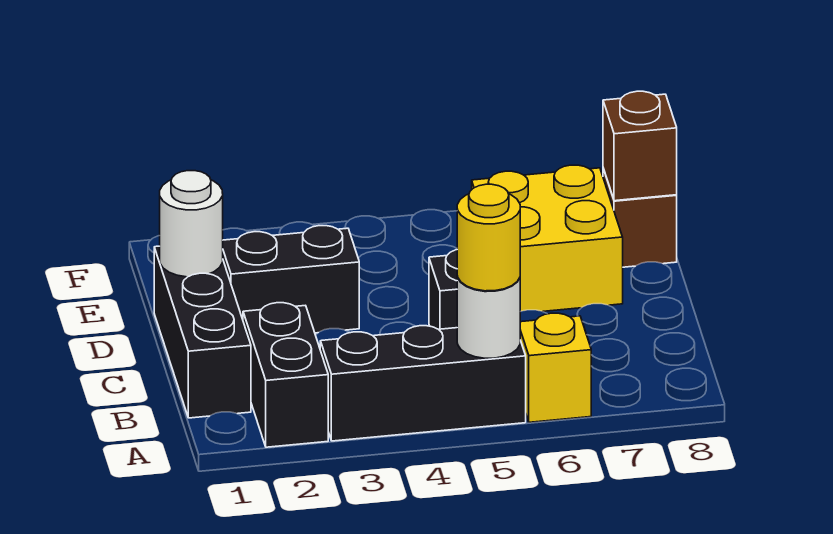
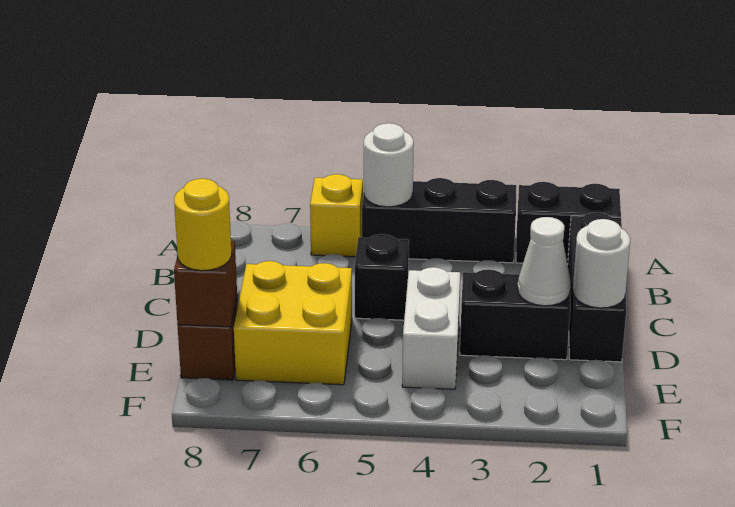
black 1x2 brick [243,303,328,447] -> black 1x2 brick turned to [516,182,621,265]
yellow 1x1 round brick [457,184,520,291] -> yellow 1x1 round brick moved to [174,179,232,271]
none -> white 1x1 cone [518,217,571,306]
none -> white 1x2 brick [402,267,460,389]

